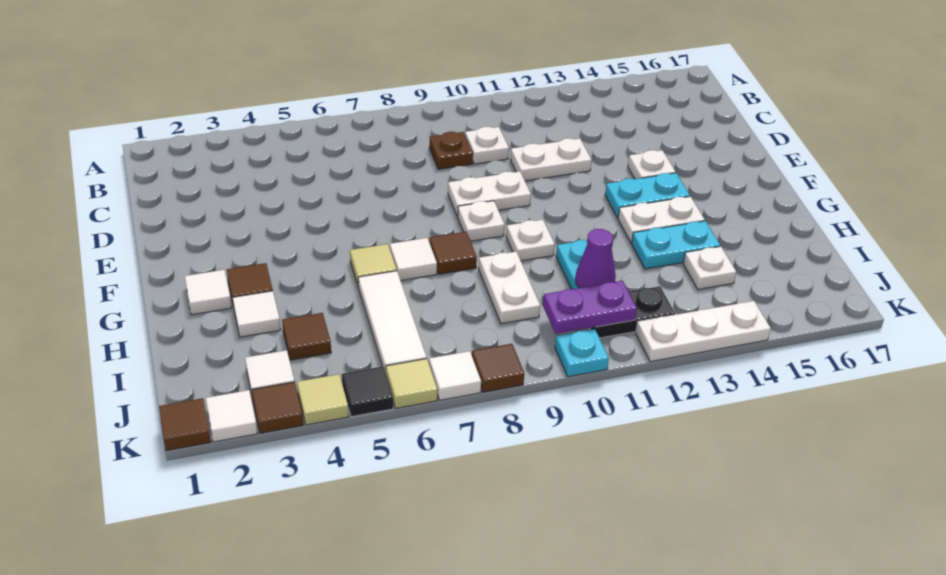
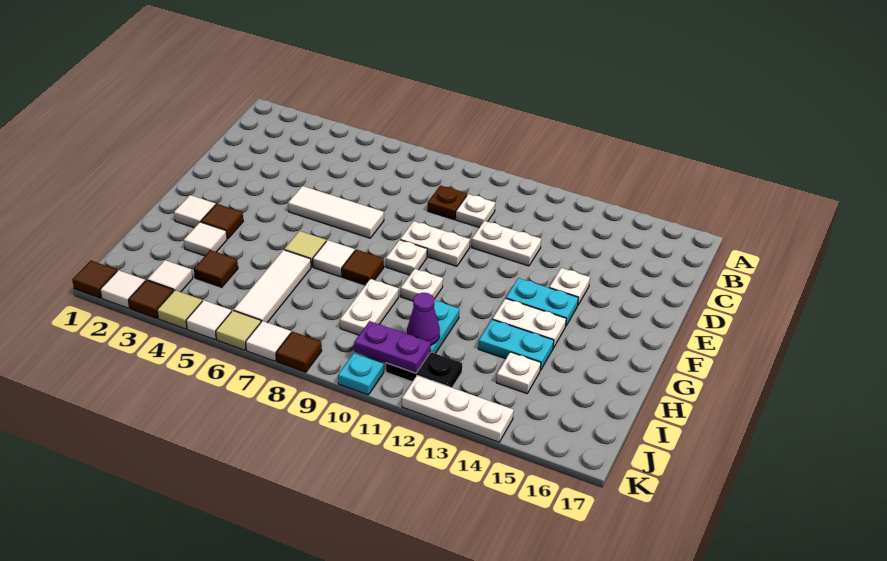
none -> white 1x3 tile [288,186,384,238]
black 1x1 tile [342,366,393,417] -> white 1x1 tile [186,300,231,340]

